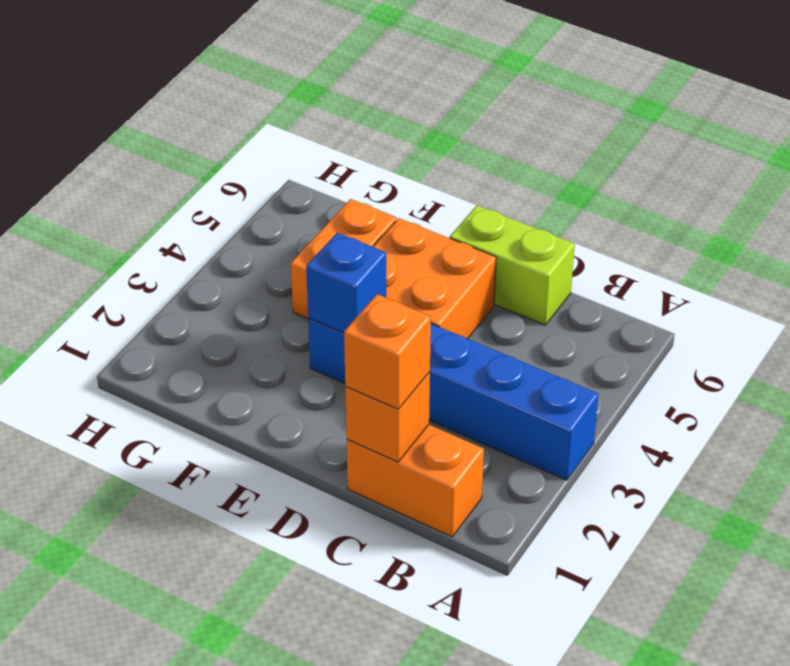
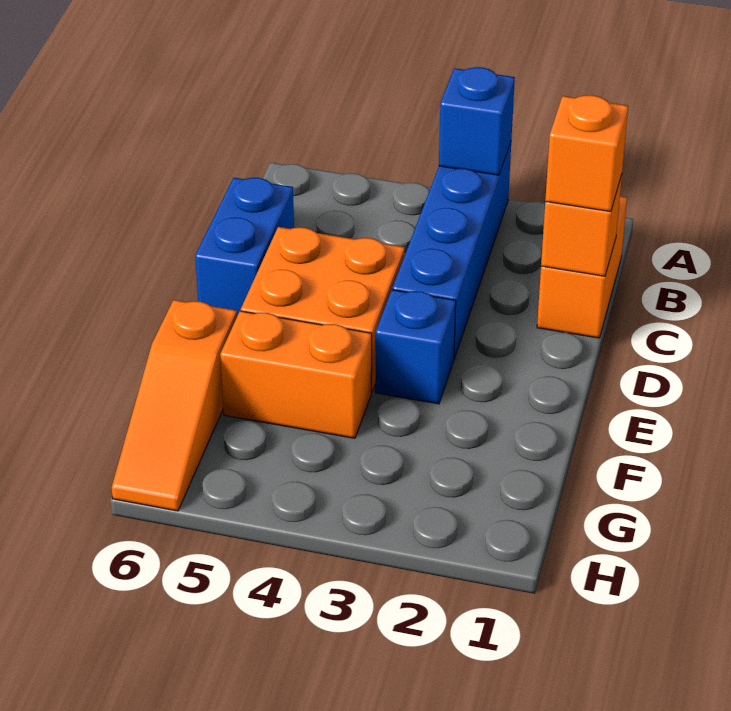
lime 1x2 brick [450,206,575,325] -> blue 1x2 brick [195,178,294,316]
blue 1x1 brick [306,233,386,333] -> blue 1x1 brick moved to [439,67,515,175]
none -> orange 1x3 slope [112,300,237,511]

